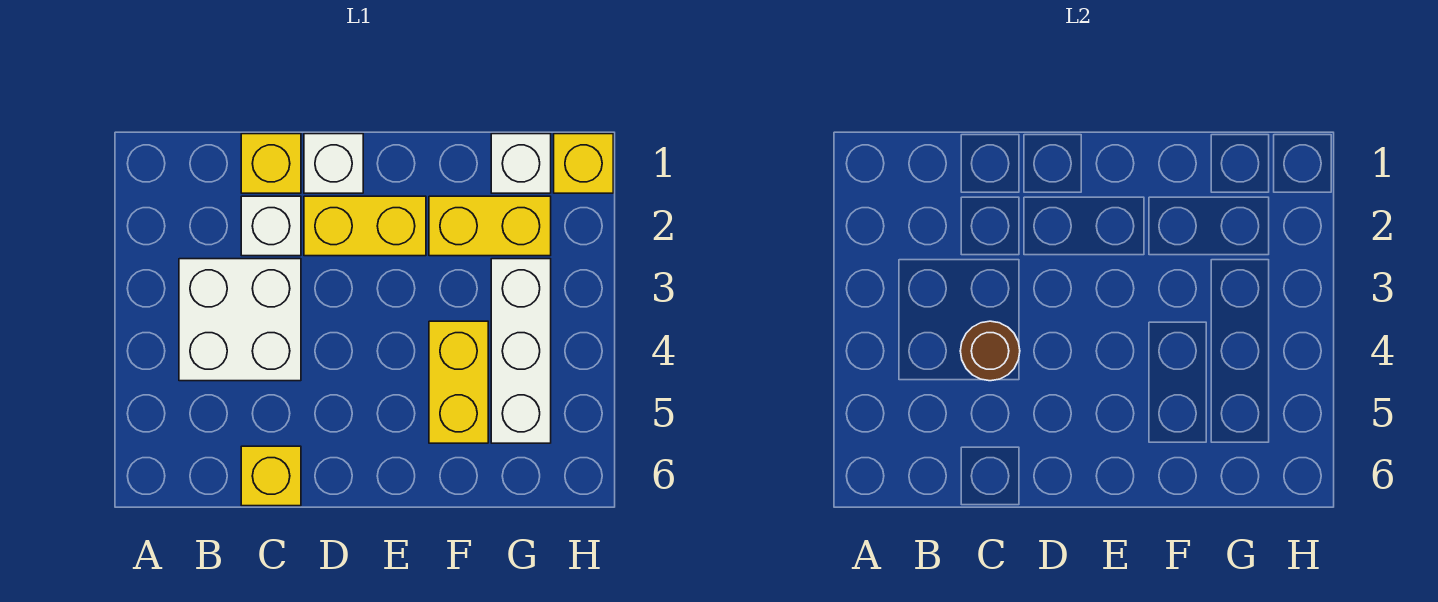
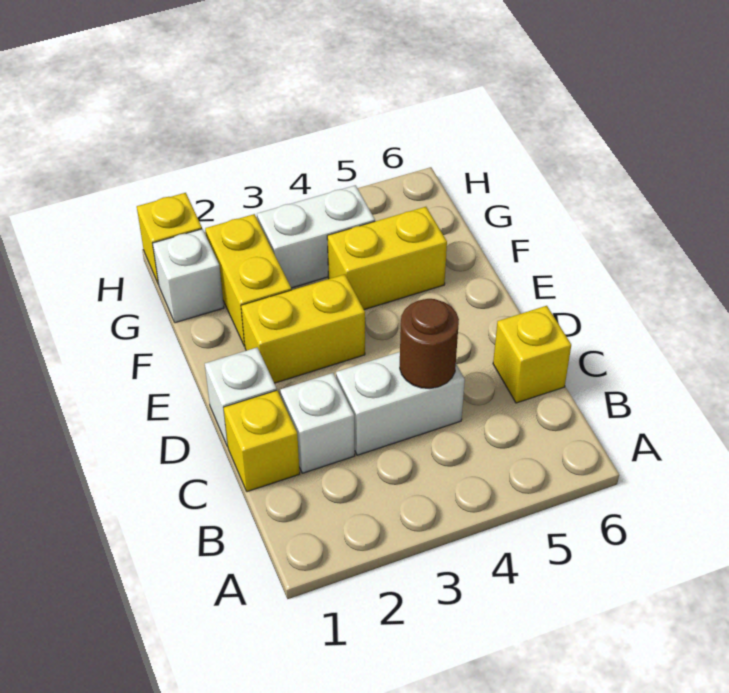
white 2x2 brick [179,259,301,381] -> white 1x2 brick [336,352,465,455]
yellow 1x2 brick [304,196,426,256] -> yellow 1x2 brick turned to [241,274,365,383]
white 1x3 brick [491,259,551,443] -> white 1x2 brick [257,185,375,288]

